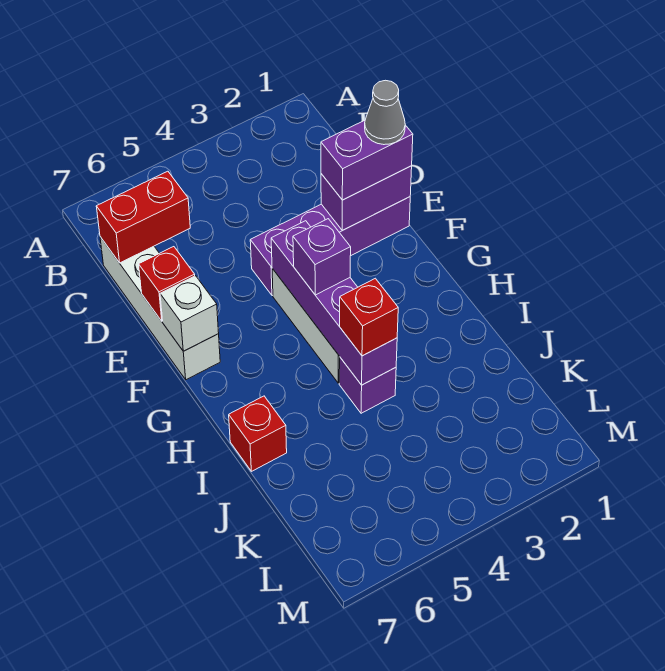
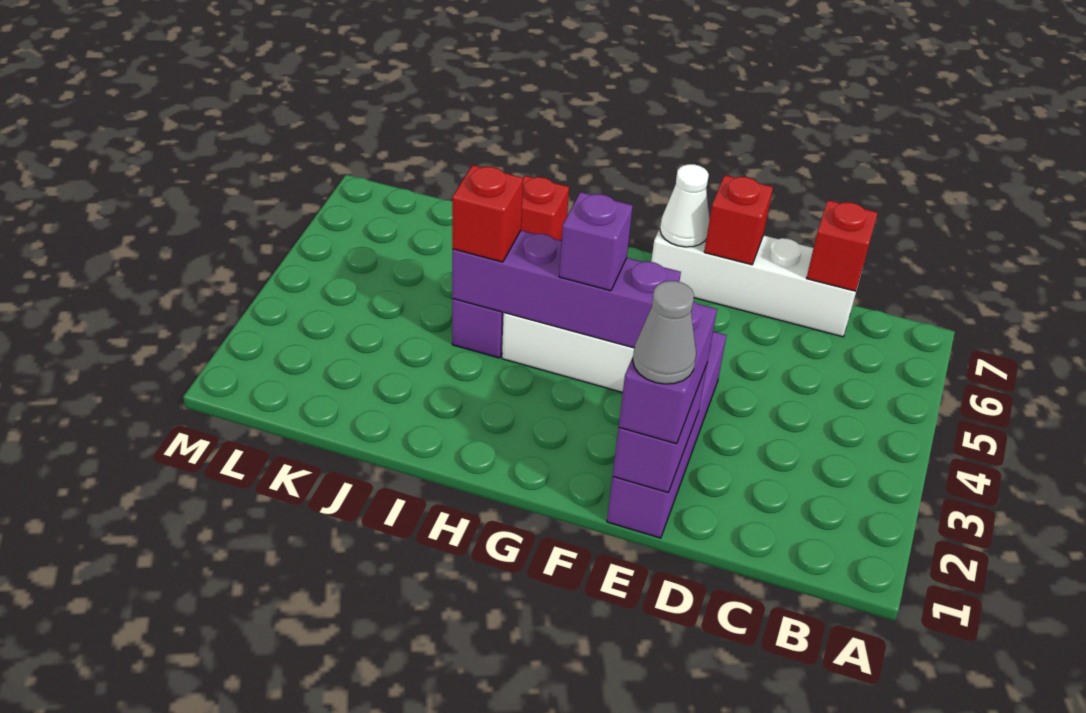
red 1x2 brick [96,171,190,263] -> red 1x1 brick [807,200,878,291]
white 1x1 brick [160,276,219,351] -> white 1x1 cone [660,164,709,247]

